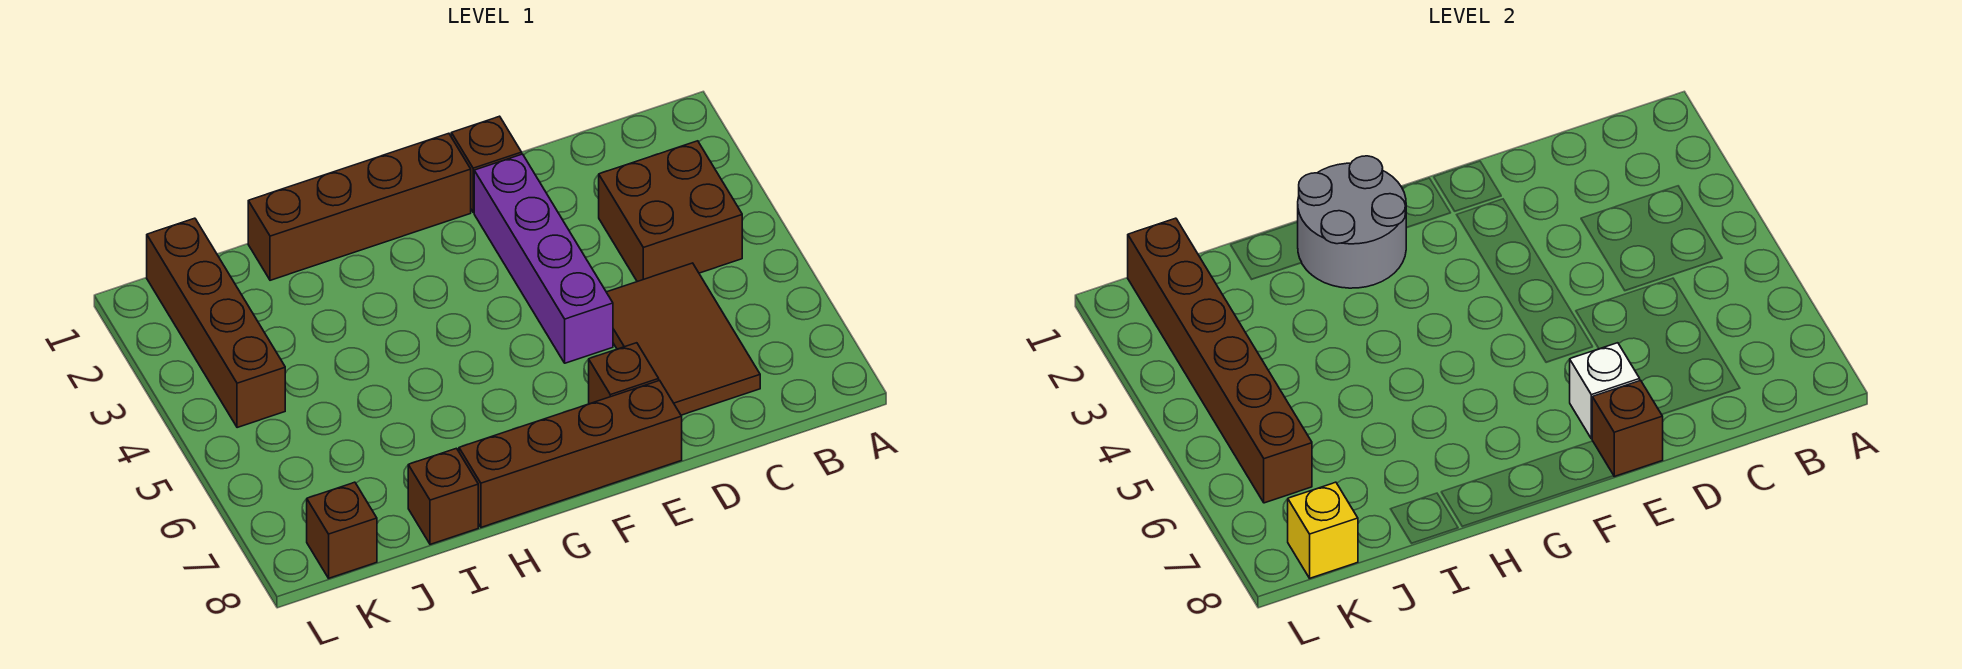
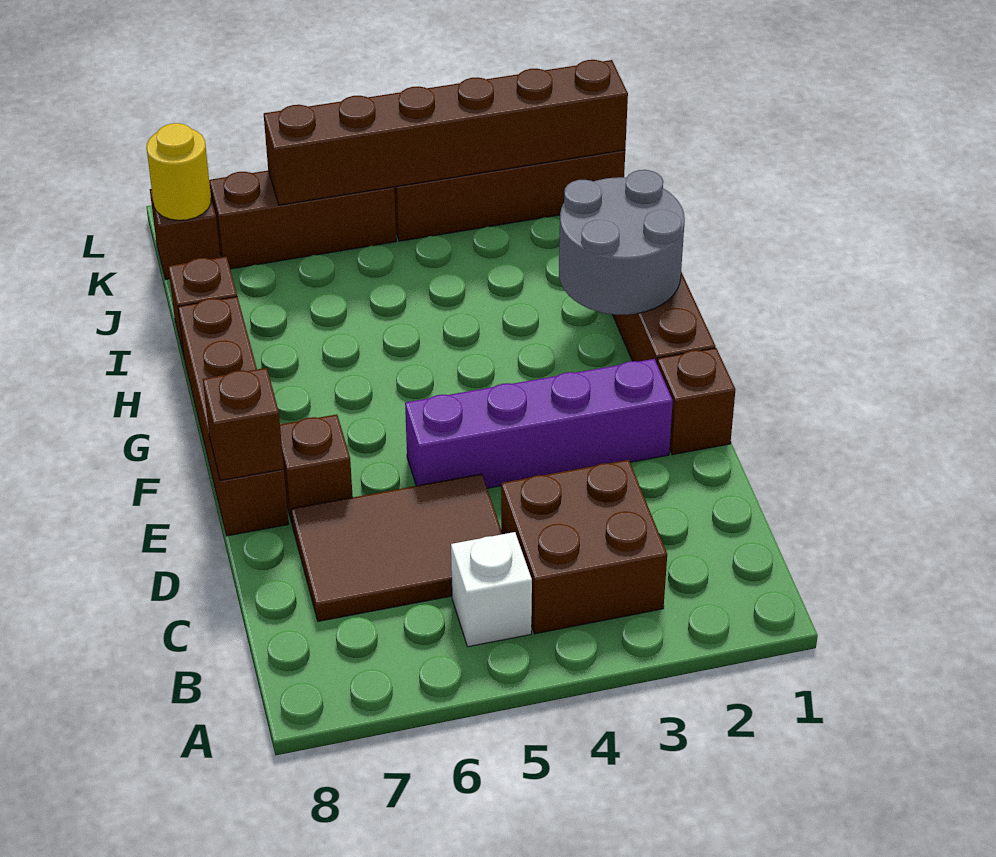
white 1x1 brick [1570,343,1640,439] -> white 1x1 brick moved to [451,532,532,647]
none -> brown 1x3 brick [209,171,396,269]
yellow 1x1 brick [1288,482,1358,578] -> yellow 1x1 round brick [147,123,211,220]

